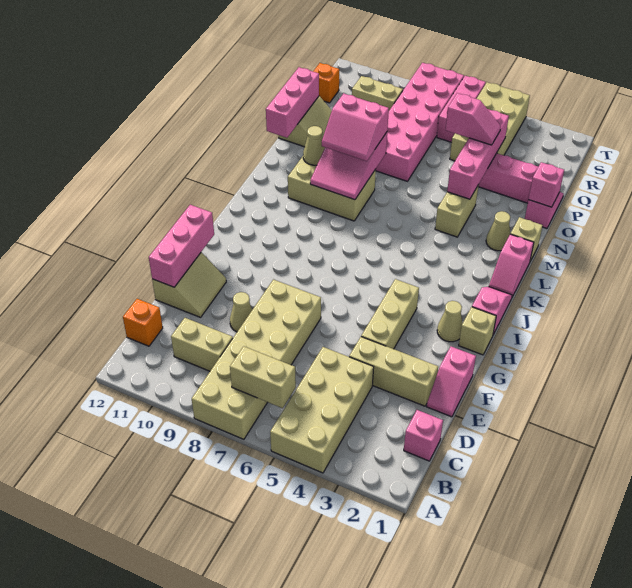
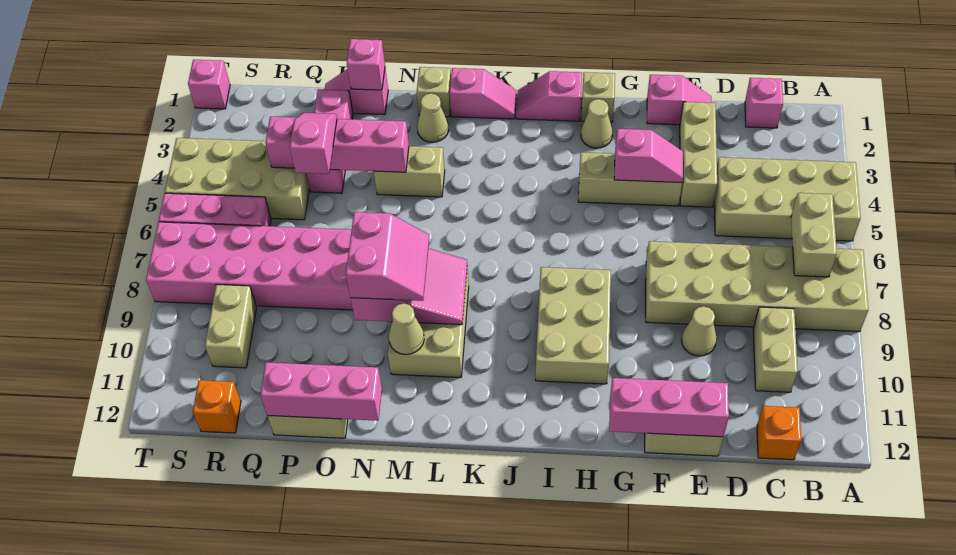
none -> pink 1x2 slope [614,129,683,182]
none -> tan 2x3 brick [536,267,611,384]
none -> pink 1x1 brick [188,60,230,109]

